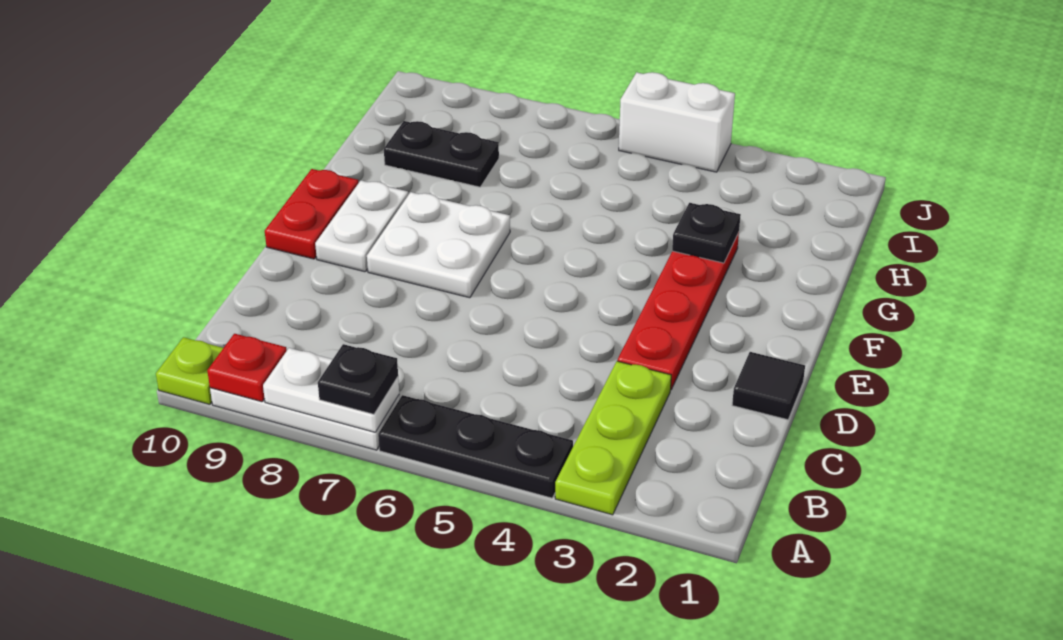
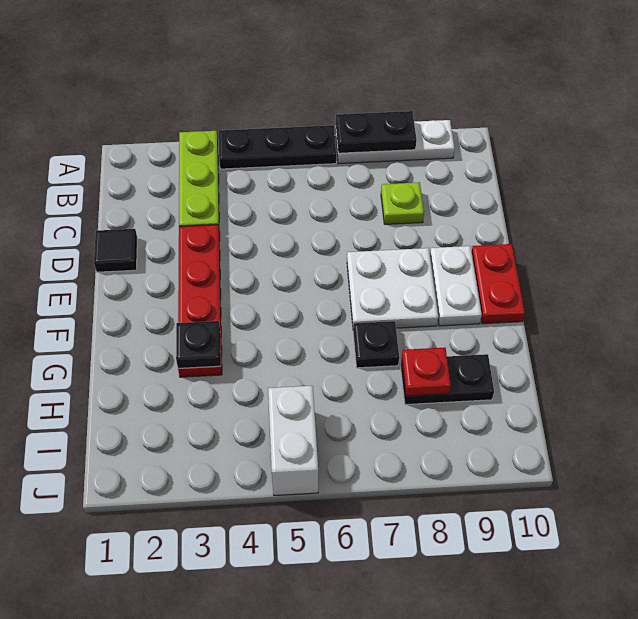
white 1x2 plate [263,348,399,432] -> black 1x2 plate [336,111,416,153]
black 1x1 plate [318,344,398,414] -> black 1x1 plate moved to [353,321,399,368]
red 1x1 plate [207,334,287,402] -> red 1x1 plate moved to [402,348,451,396]
lime 1x1 plate [156,337,223,404] -> lime 1x1 plate moved to [381,182,424,224]
white 1x2 brick [619,72,735,172] -> white 1x2 brick turned to [268,386,318,496]

